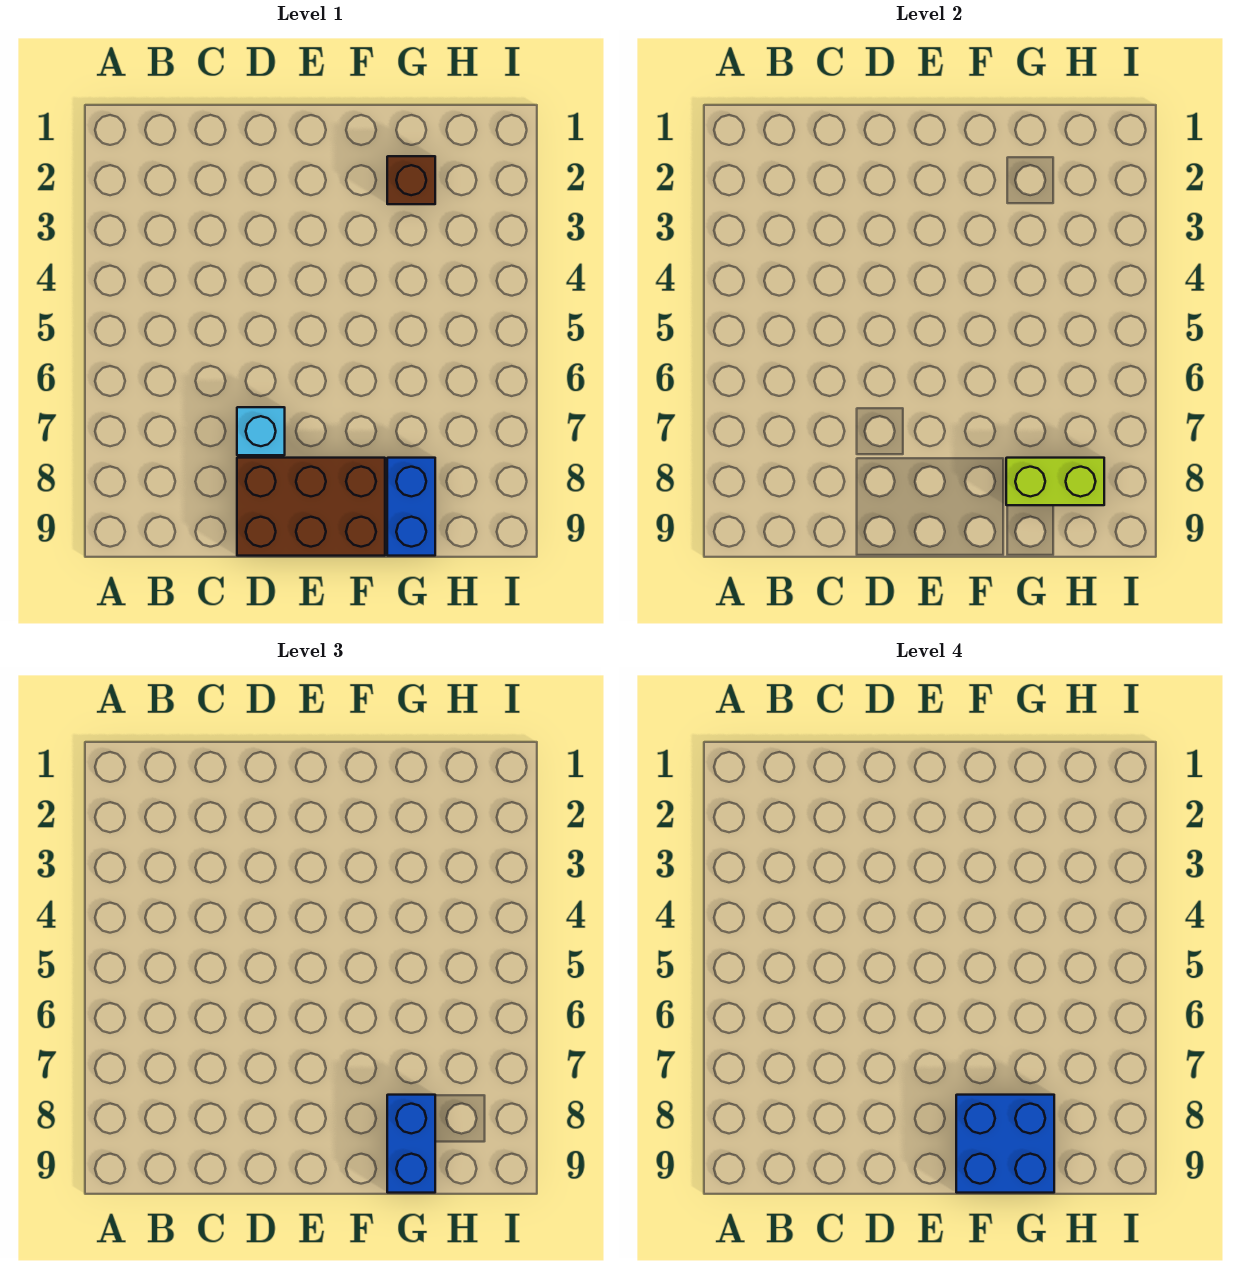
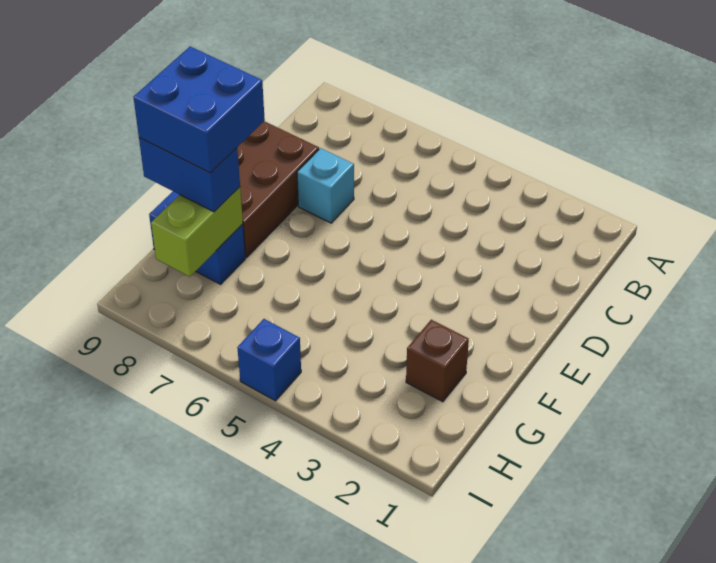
none -> blue 1x1 brick [237,319,301,401]

